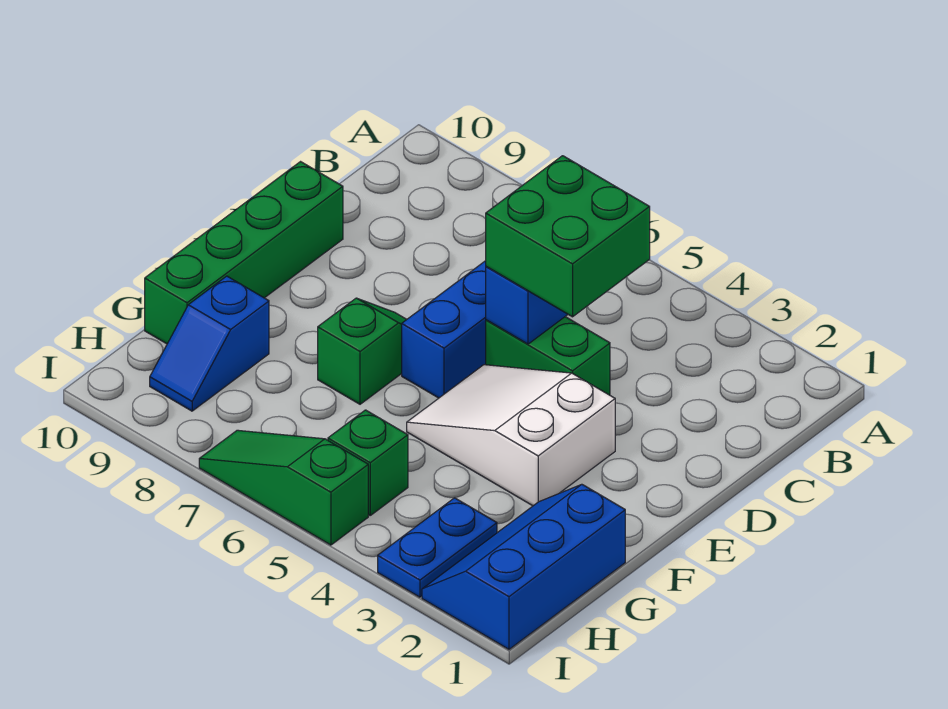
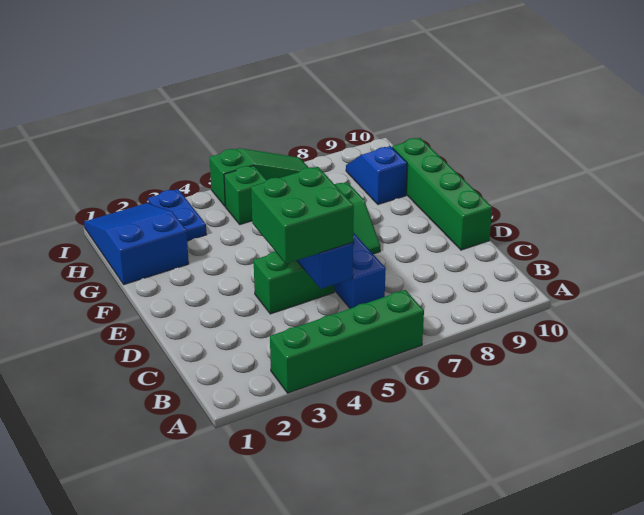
none -> green 1x4 brick [270,290,424,393]
white 2x3 slope [407,365,615,506] -> none
blue 2x3 slope [422,484,625,649] -> blue 2x3 slope turned to [84,203,189,285]

